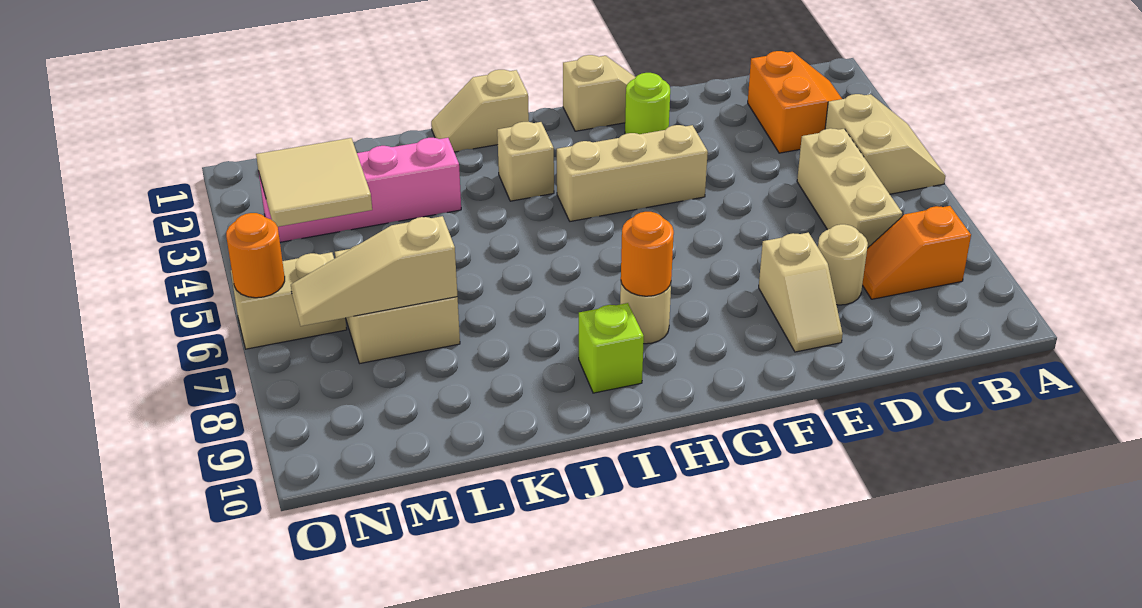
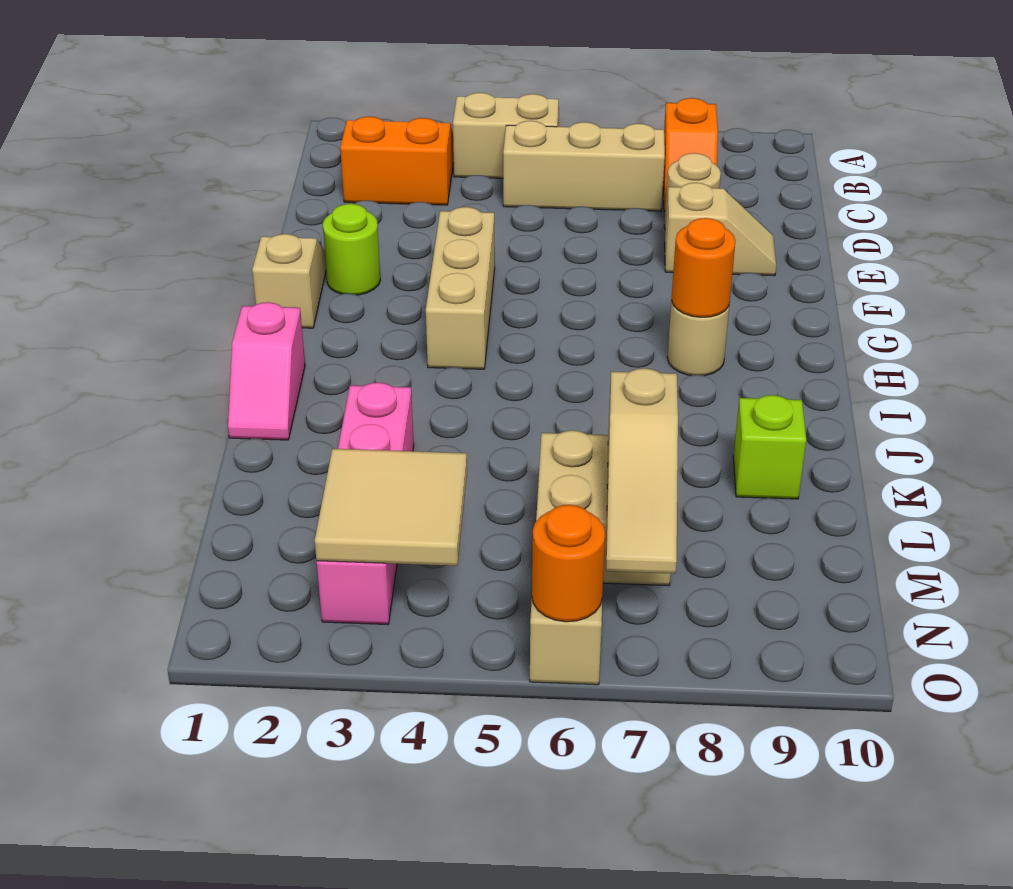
tan 1x2 slope [431,70,529,152] -> pink 1x2 slope [228,302,305,440]
tan 1x1 brick [497,122,554,201] -> none
lime 1x1 brick [579,303,644,393] -> lime 1x1 brick moved to [733,395,806,499]

